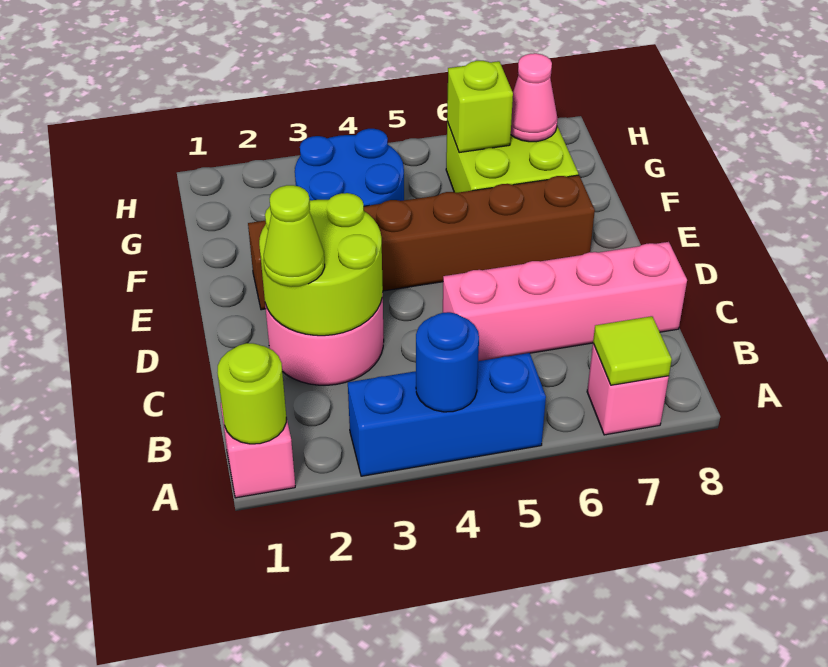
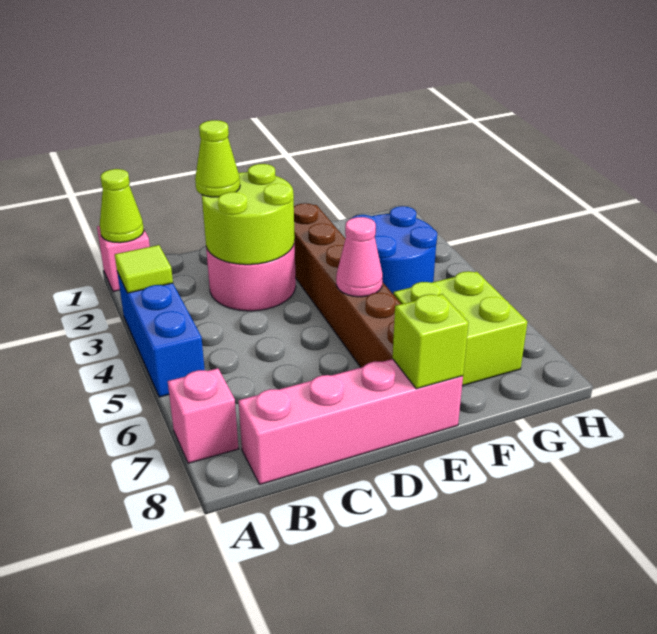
lime 1x1 round brick [217,343,286,444] -> lime 1x1 cone [100,169,144,243]
blue 1x1 round brick [416,312,479,412] -> none
lime 1x1 tile [593,316,672,385] -> lime 1x1 tile moved to [115,245,173,293]
pink 1x4 brick [443,242,687,361] -> pink 1x4 brick turned to [238,359,463,484]
lime 1x1 brick [447,61,513,153] -> lime 1x1 brick moved to [393,294,469,389]
pink 1x1 cone [511,53,558,142] -> pink 1x1 cone moved to [336,217,383,297]

